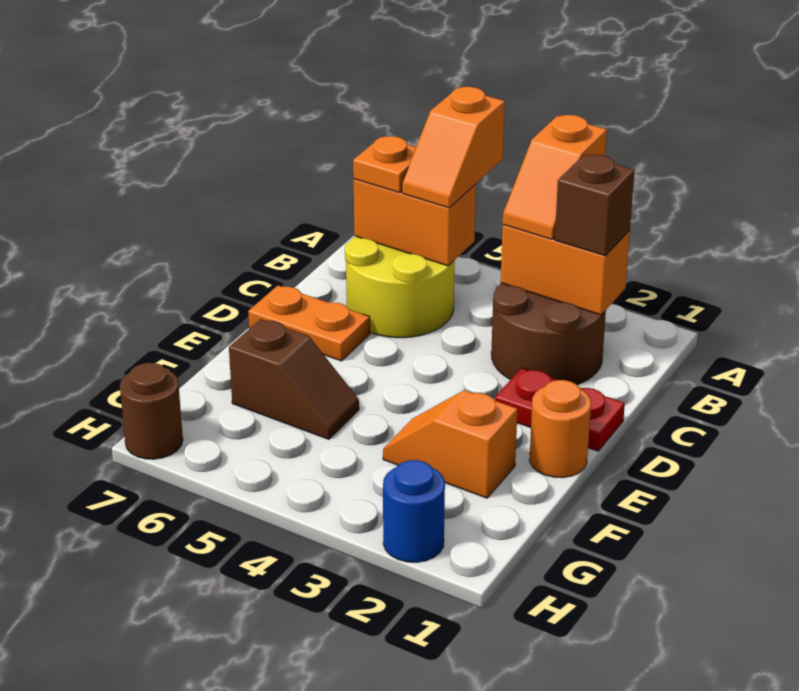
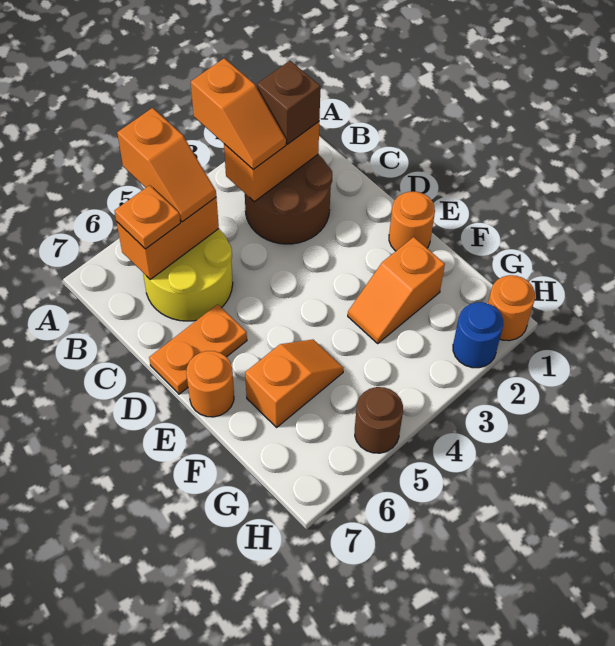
red 1x2 plate [495,368,625,451] -> none
none -> orange 1x1 round brick [186,351,234,417]
brown 1x2 slope [229,319,359,439] -> orange 1x2 slope [245,340,343,427]
none -> orange 1x1 round brick [488,275,535,341]
brown 1x1 round brick [120,363,183,459] -> brown 1x1 round brick moved to [355,387,403,453]

